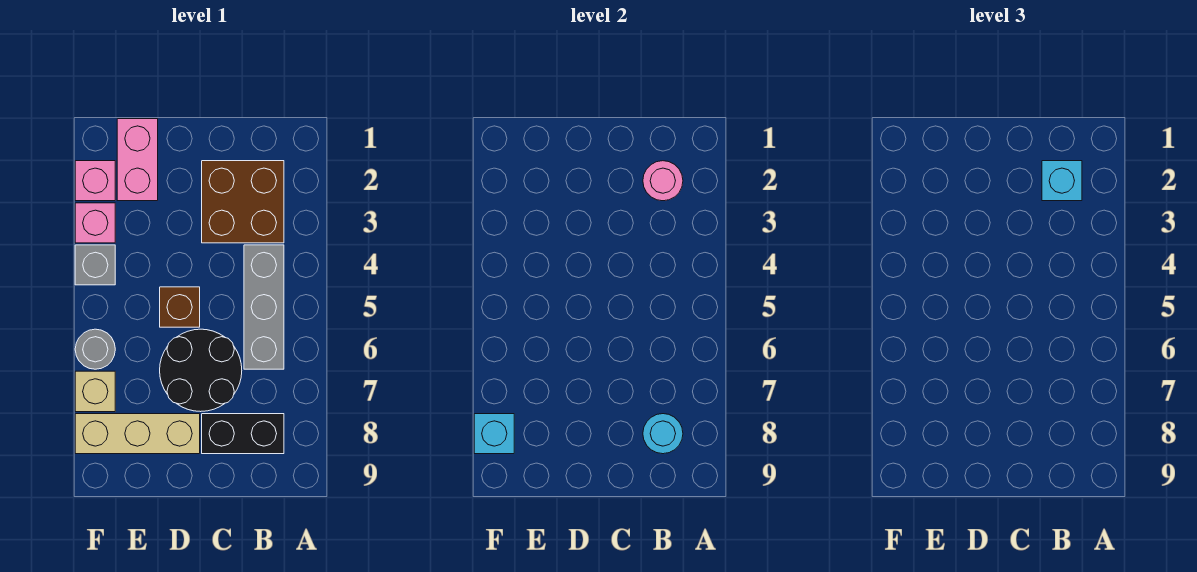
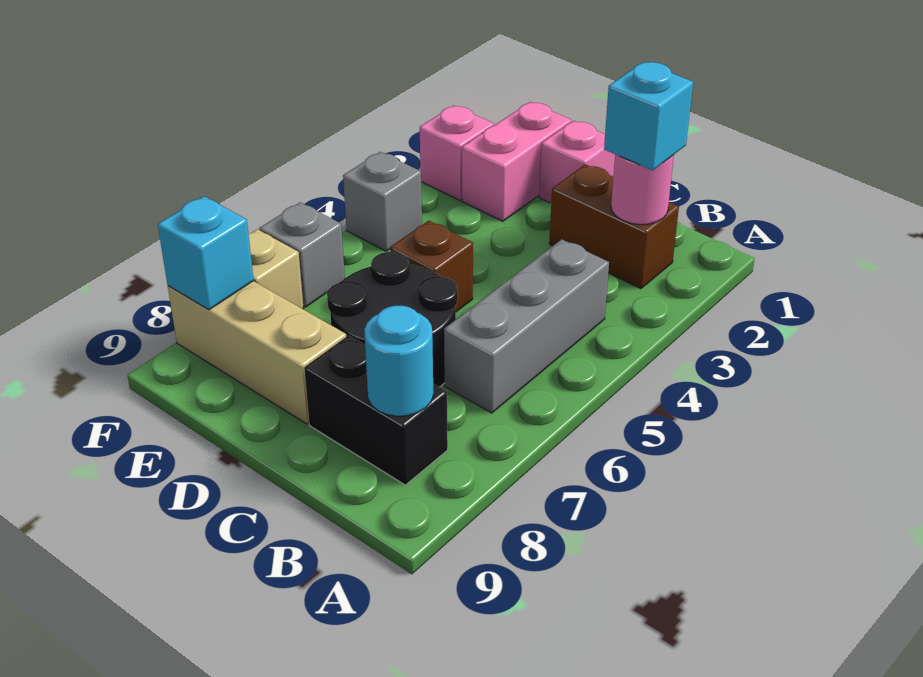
brown 2x2 brick [202,161,284,243] -> brown 1x2 brick [549,164,679,289]
pink 1x1 brick [75,203,115,243] -> pink 1x1 brick moved to [539,121,615,203]
grey 1x1 round brick [75,329,115,369] -> grey 1x1 brick [259,202,345,307]

